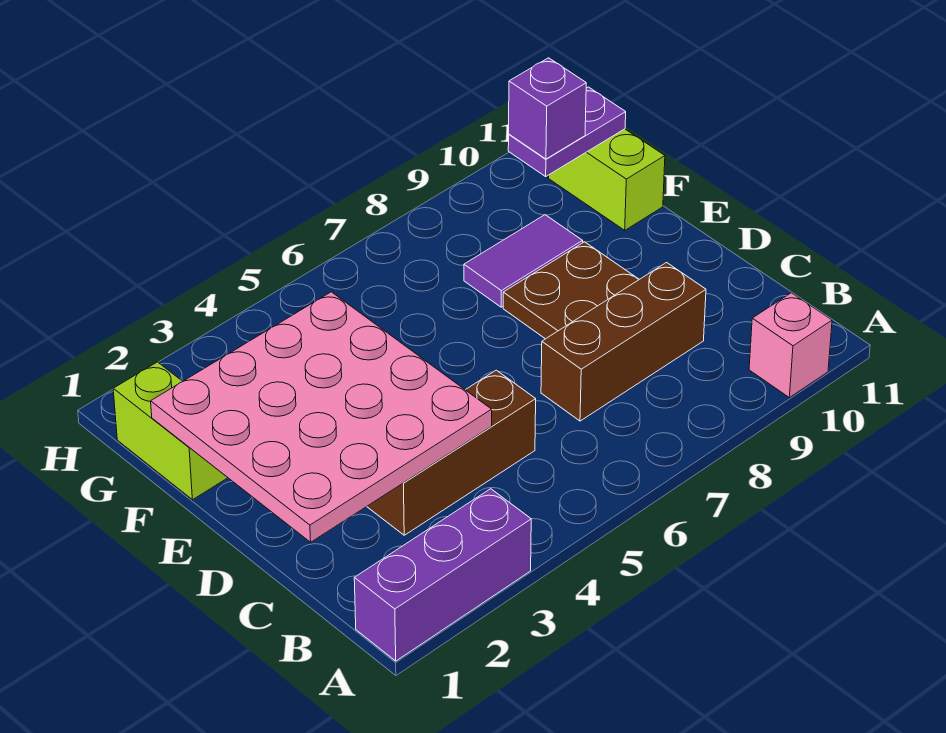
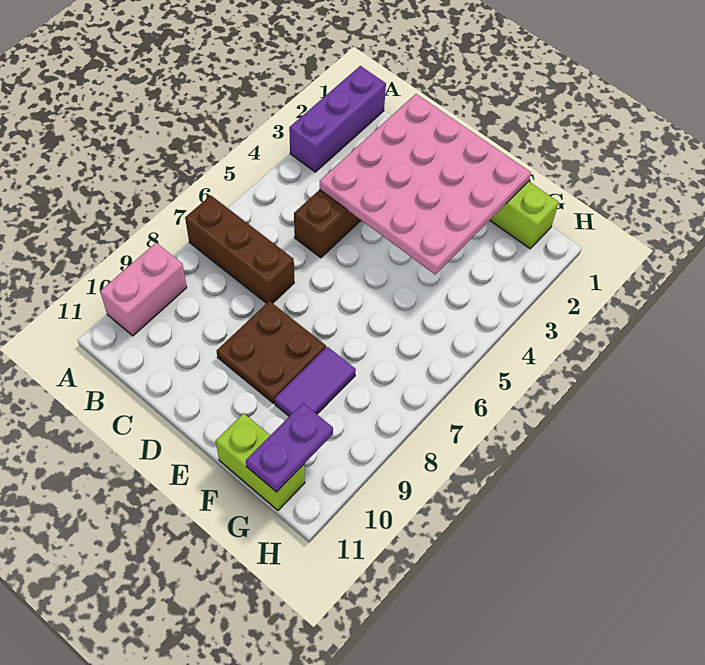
pink 1x1 brick [749,293,832,398] -> pink 1x2 brick [100,243,187,336]
brown 1x3 brick [541,263,706,421] -> brown 1x3 brick turned to [185,195,294,303]
purple 1x1 brick [509,58,586,159] -> none

